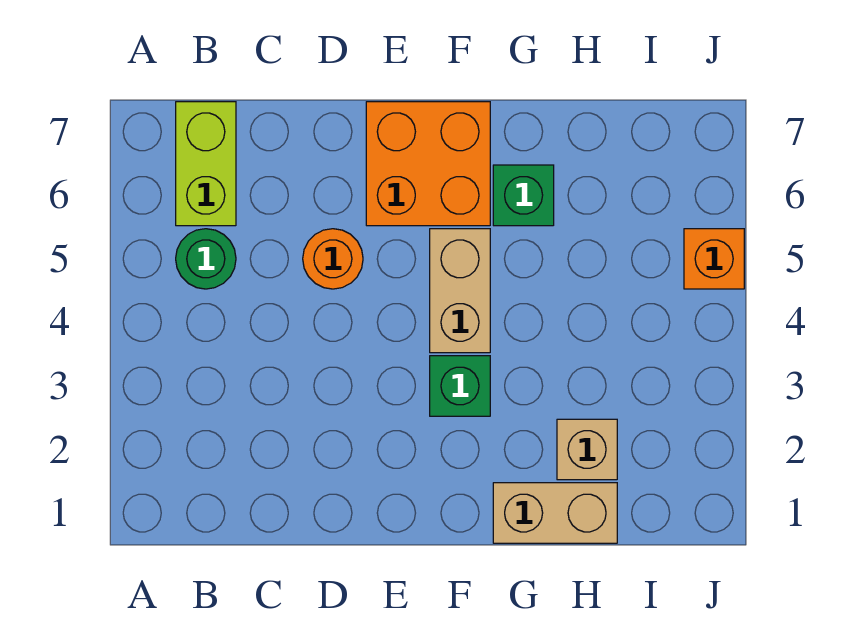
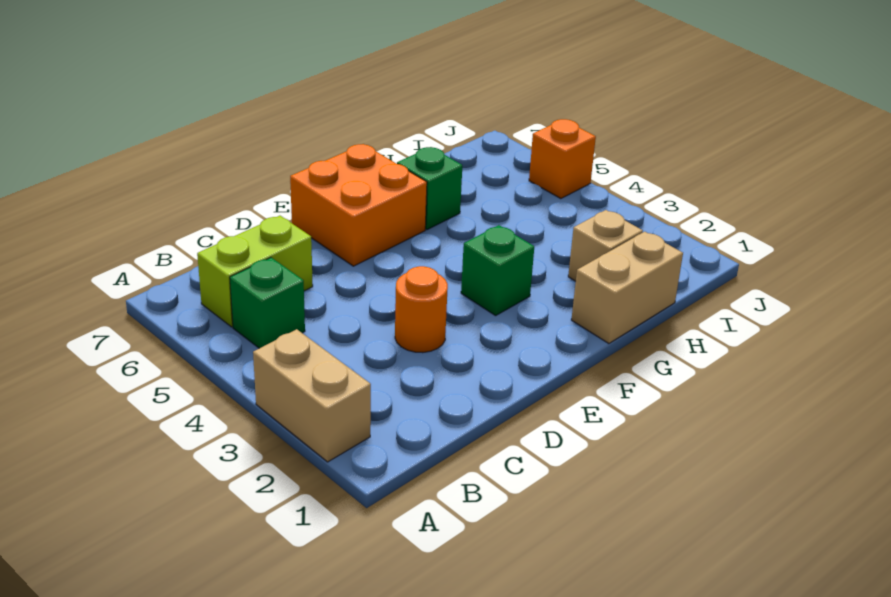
green 1x1 round brick [176,229,236,289] -> green 1x1 brick [230,258,305,348]
lime 1x2 brick [176,102,236,226] -> lime 1x2 brick turned to [197,216,313,327]
orange 1x1 round brick [303,229,363,289] -> orange 1x1 round brick moved to [395,266,448,353]
tan 1x2 brick [430,229,490,353] -> tan 1x2 brick moved to [253,329,371,462]

